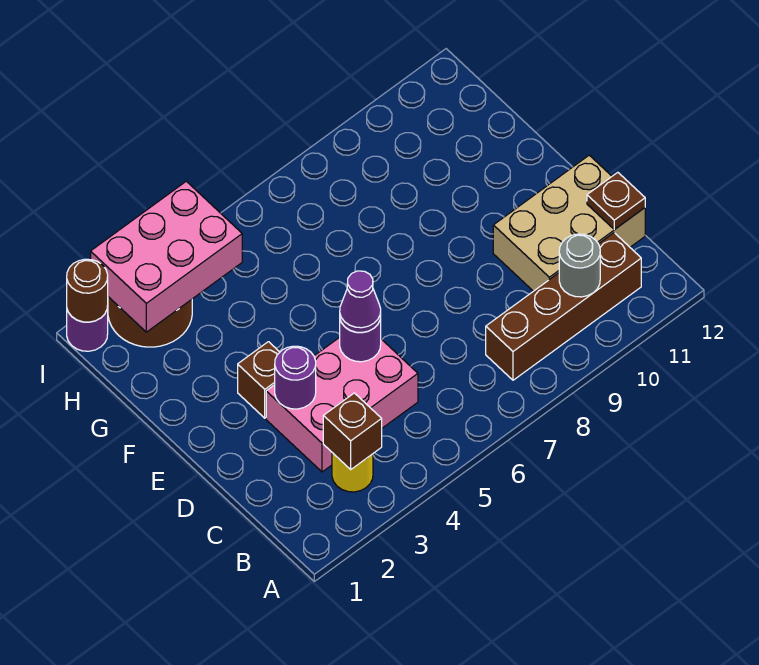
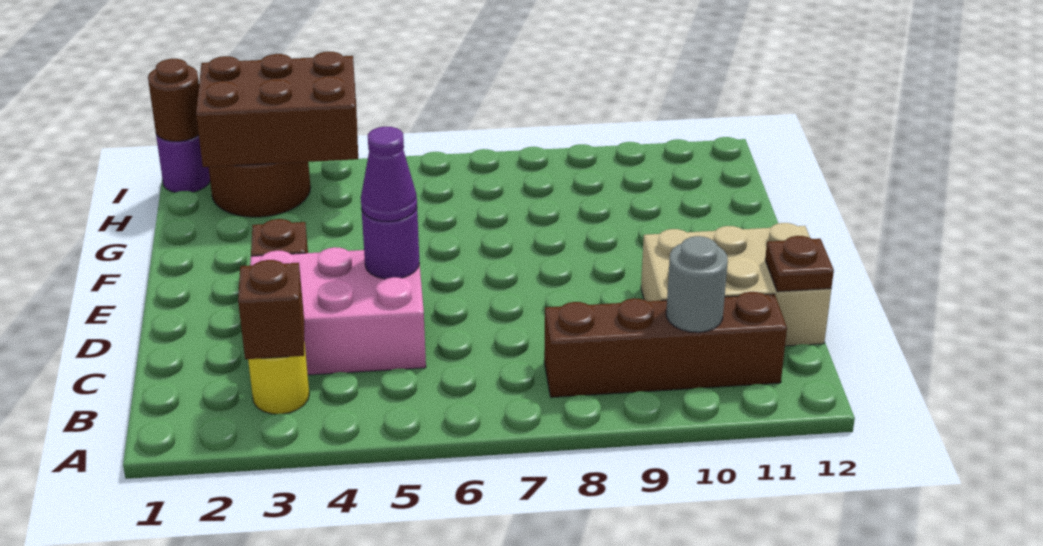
purple 1x1 round brick [275,346,316,409] -> none
pink 2x3 brick [91,181,242,332] -> brown 2x3 brick [196,52,358,167]

